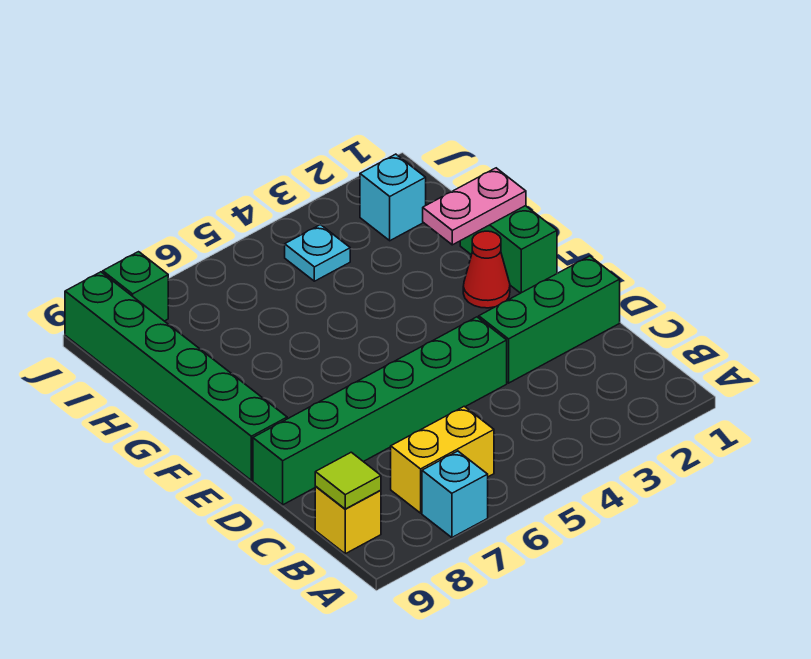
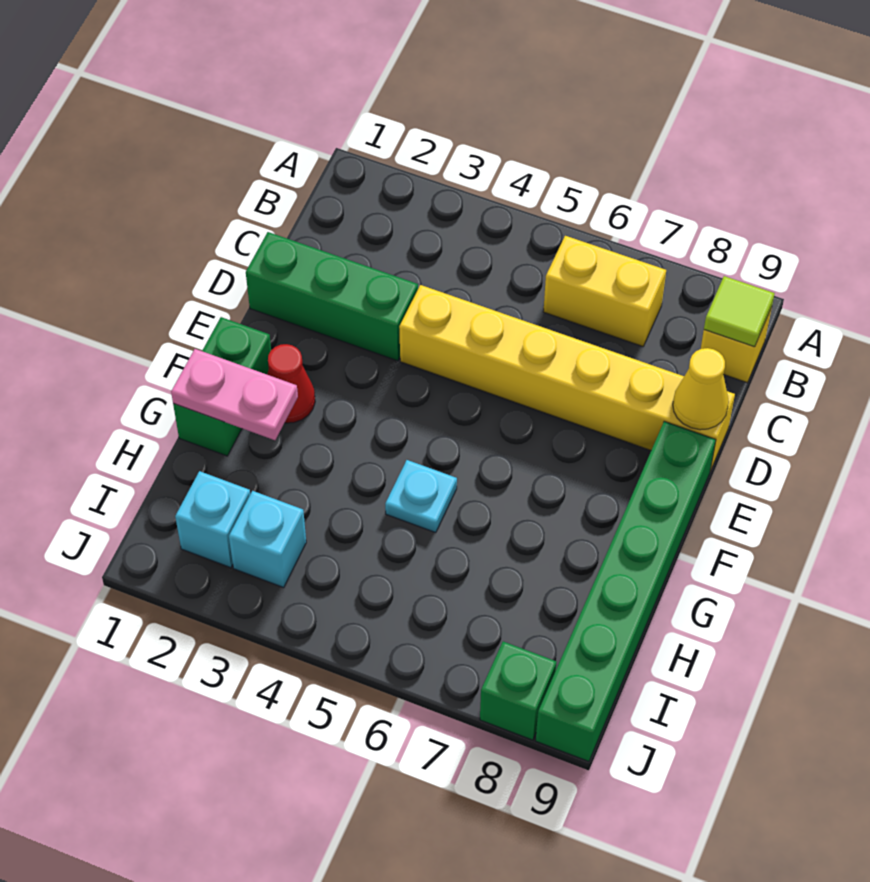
cyan 1x1 brick [422,451,488,538] -> cyan 1x1 brick moved to [229,491,306,587]
green 1x6 brick [253,317,507,505] -> yellow 1x6 brick [399,285,735,471]
none -> yellow 1x1 cone [673,348,729,430]
cyan 1x1 plate [285,225,350,281] -> cyan 1x1 plate moved to [385,460,457,533]

